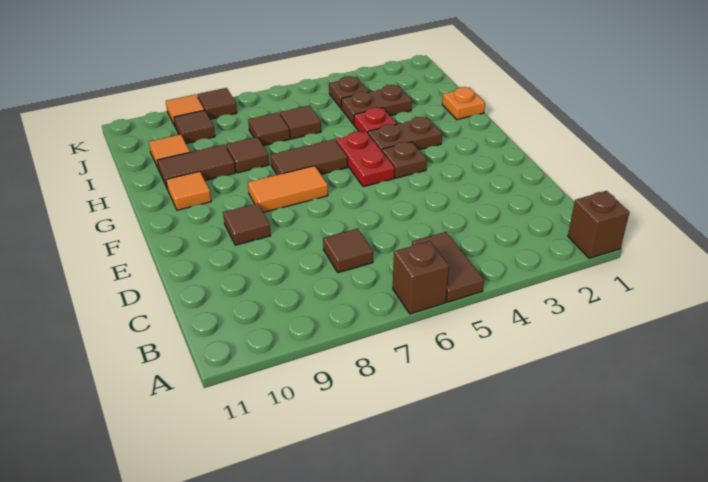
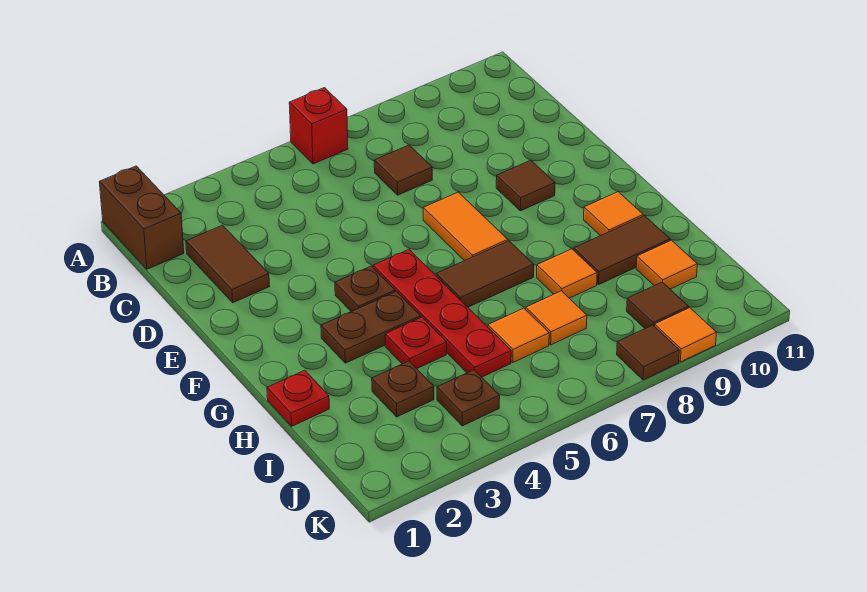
brown 1x1 brick [568,191,630,258] -> brown 1x2 brick [99,166,184,269]
brown 1x2 tile [412,232,484,302] -> brown 1x2 tile moved to [186,225,269,303]
brown 1x1 brick [393,241,449,314] -> red 1x1 brick [289,88,348,164]
red 1x2 plate [336,132,395,187] -> red 1x4 plate [373,250,511,377]
orange 1x2 tile [248,166,328,212] -> orange 1x2 tile turned to [423,192,508,261]
orange 1x1 plate [442,87,485,120] -> red 1x1 plate [267,370,329,426]
brown 1x1 tile [226,137,269,173] -> orange 1x1 tile [537,249,597,298]
brown 1x2 plate [341,85,412,124] -> brown 1x1 plate [372,361,434,417]
brown 1x1 tile [280,106,321,139] -> orange 1x1 tile [488,308,549,362]
brown 1x1 tile [248,113,290,146] -> orange 1x1 tile [526,291,587,345]

